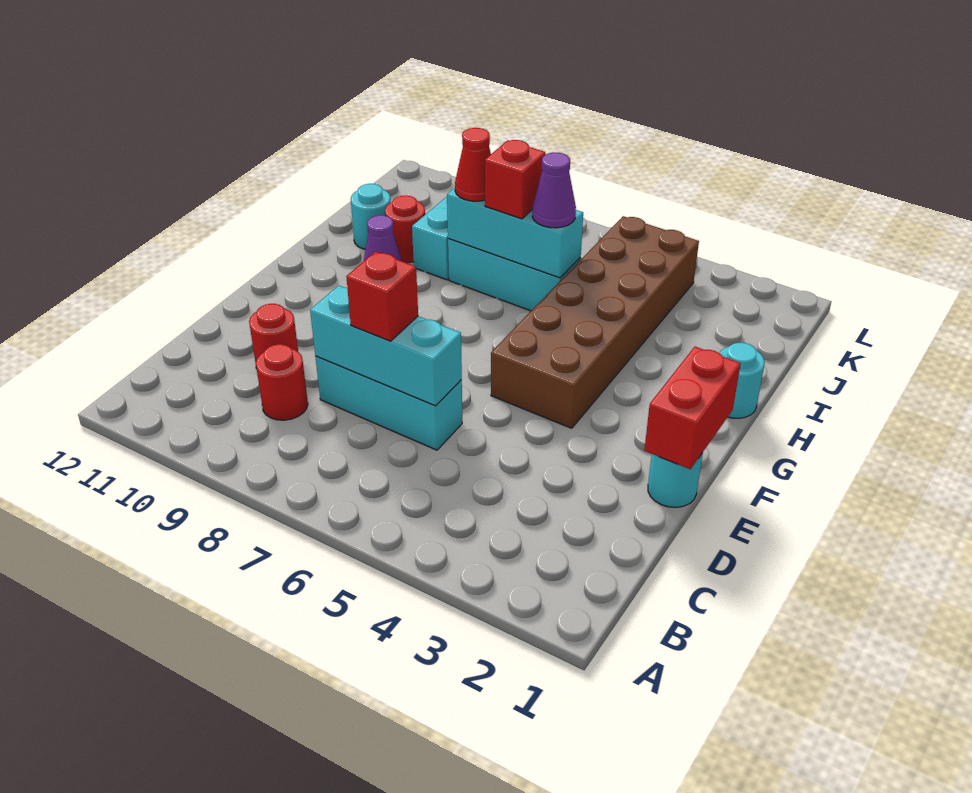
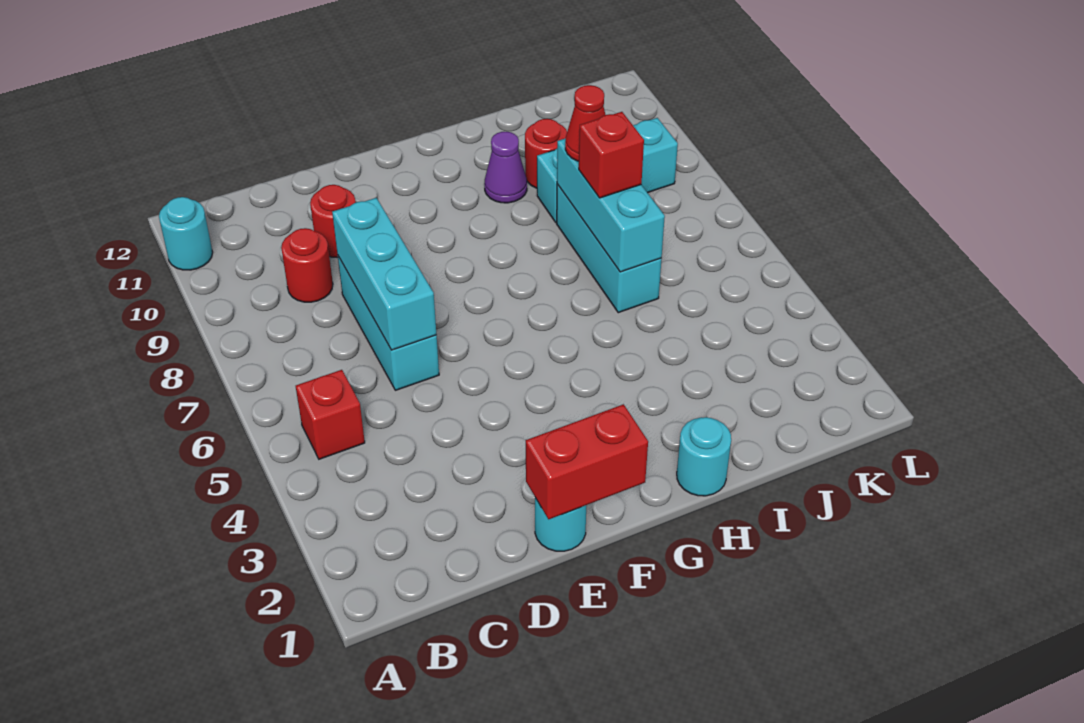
red 1x1 brick [346,252,418,341] -> red 1x1 brick moved to [296,370,365,459]
brown 2x6 brick [491,216,699,428] -> none
purple 1x1 cone [532,152,576,228] -> none
cyan 1x1 round brick [351,184,391,249] -> cyan 1x1 round brick moved to [159,197,213,270]

